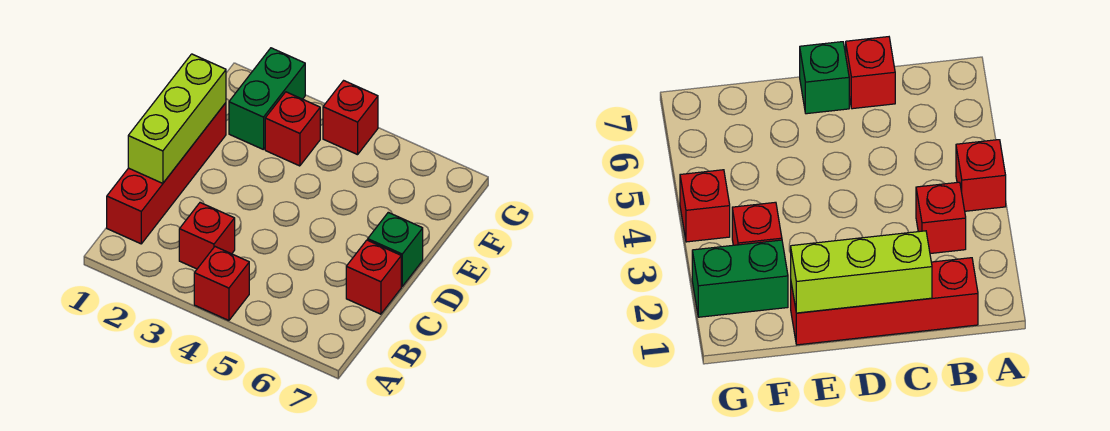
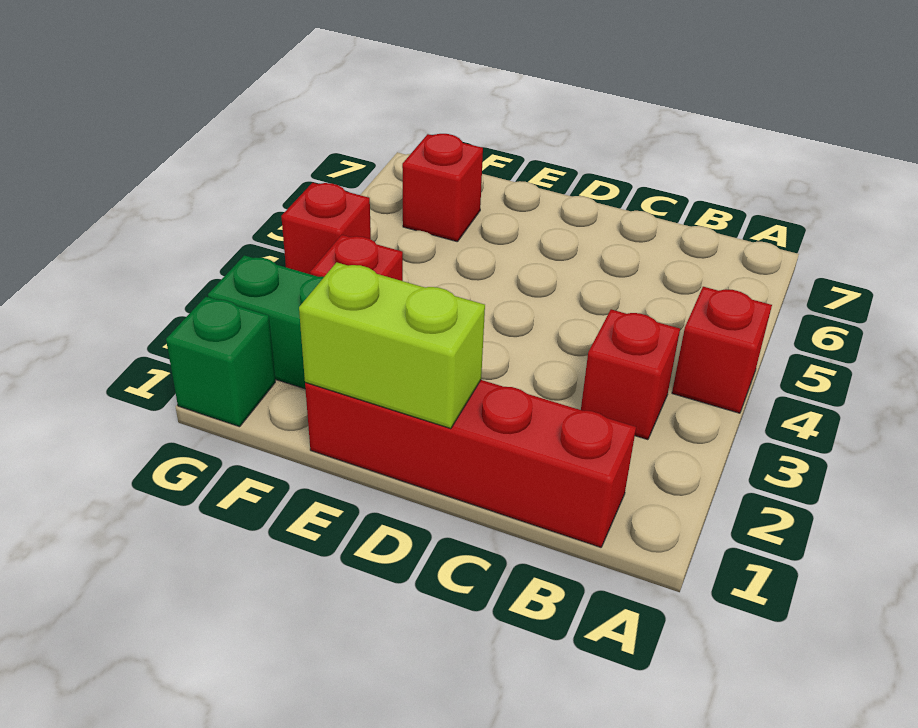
lime 1x3 brick [128,54,226,183] -> lime 1x2 brick [299,262,485,429]
red 1x1 brick [346,240,401,314] -> red 1x1 brick moved to [402,134,483,242]
green 1x1 brick [368,212,423,286] -> green 1x1 brick moved to [166,297,275,427]

